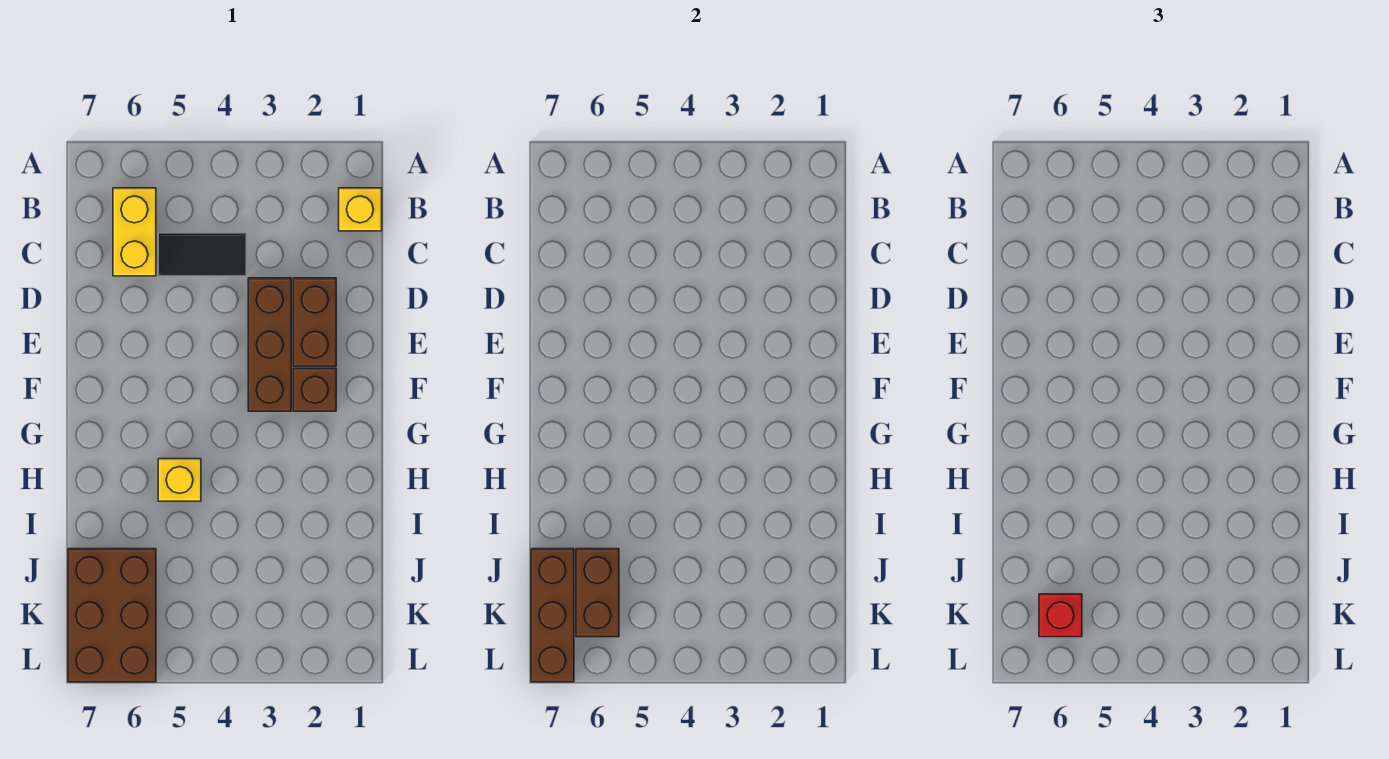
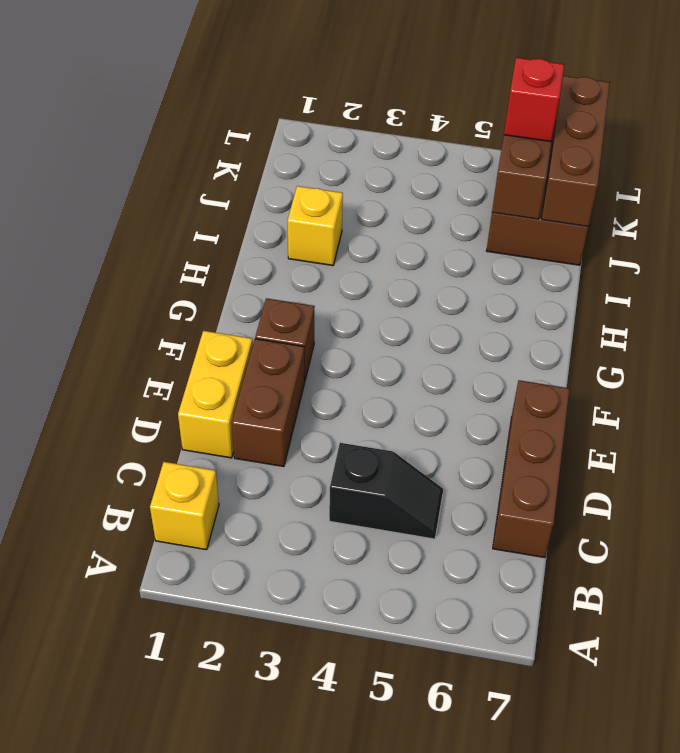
yellow 1x2 brick [113,188,156,276] -> yellow 1x2 brick moved to [178,331,253,458]
black 1x2 tile [158,233,246,276] -> black 1x2 slope [329,443,443,539]
brown 1x3 brick [248,278,291,411] -> brown 1x3 brick moved to [493,380,569,558]
yellow 1x1 brick [158,459,201,501] -> yellow 1x1 brick moved to [288,186,343,266]

